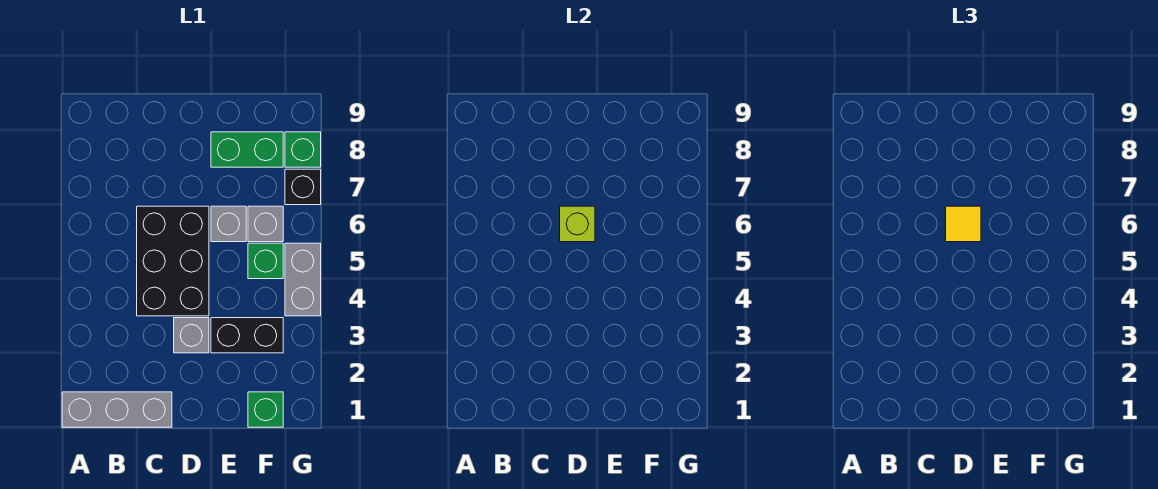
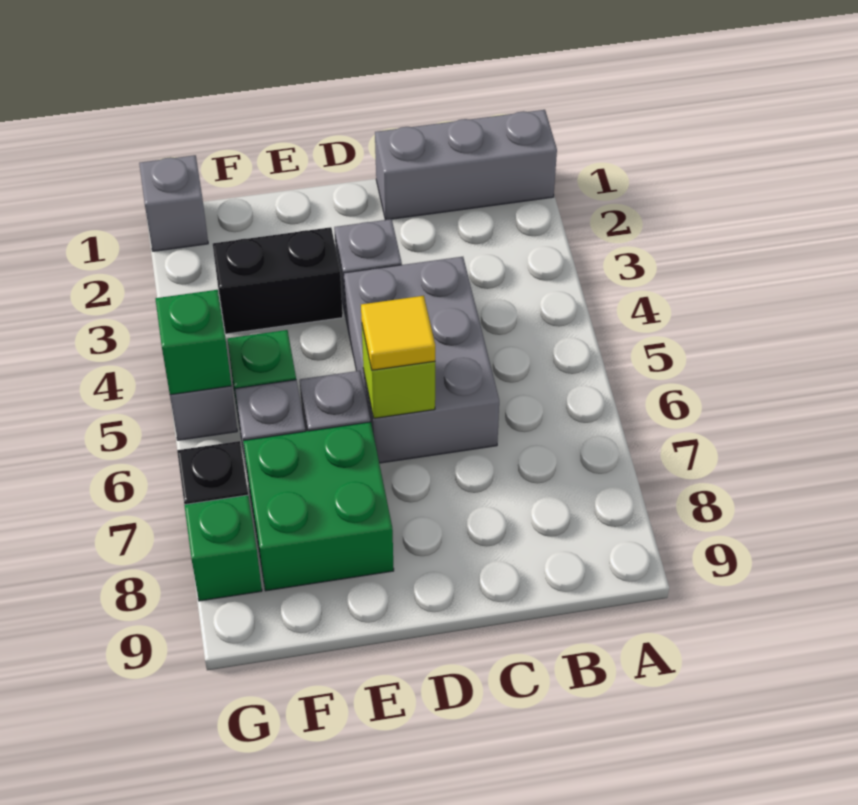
black 2x3 brick [137,206,209,316] -> grey 2x3 brick [344,257,499,463]
green 1x2 brick [211,132,283,167] -> green 2x2 brick [243,422,394,591]
green 1x1 brick [248,392,283,427] -> green 1x1 brick moved to [156,290,231,395]
none -> grey 1x1 brick [139,155,208,251]

